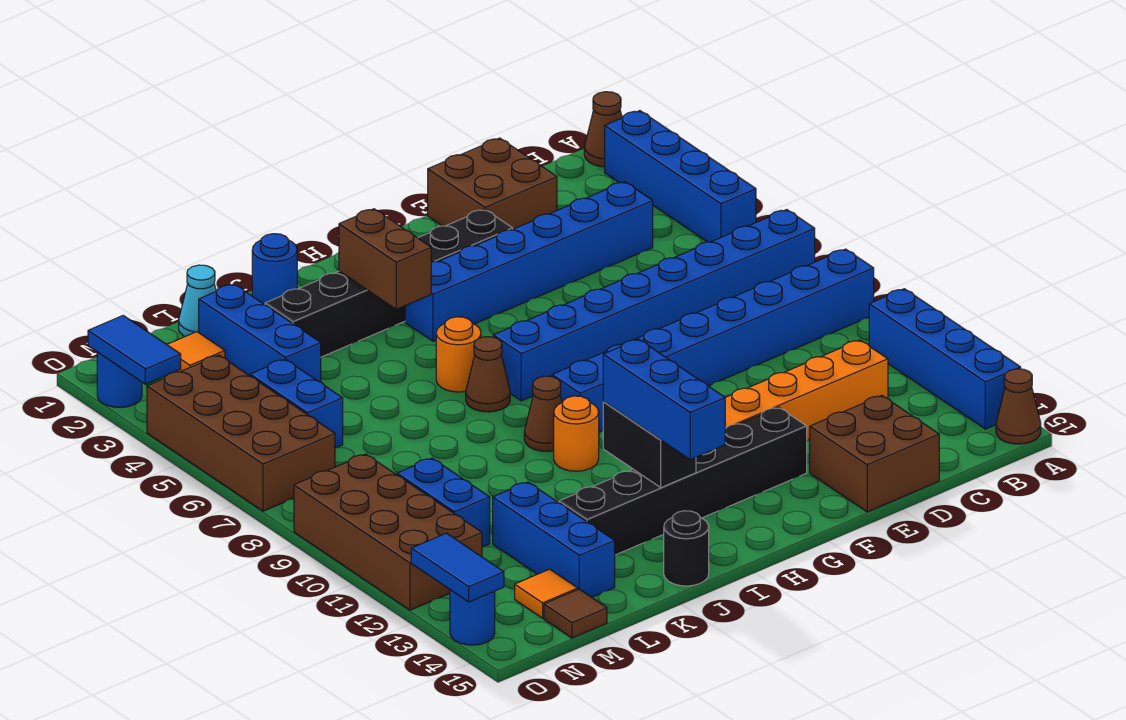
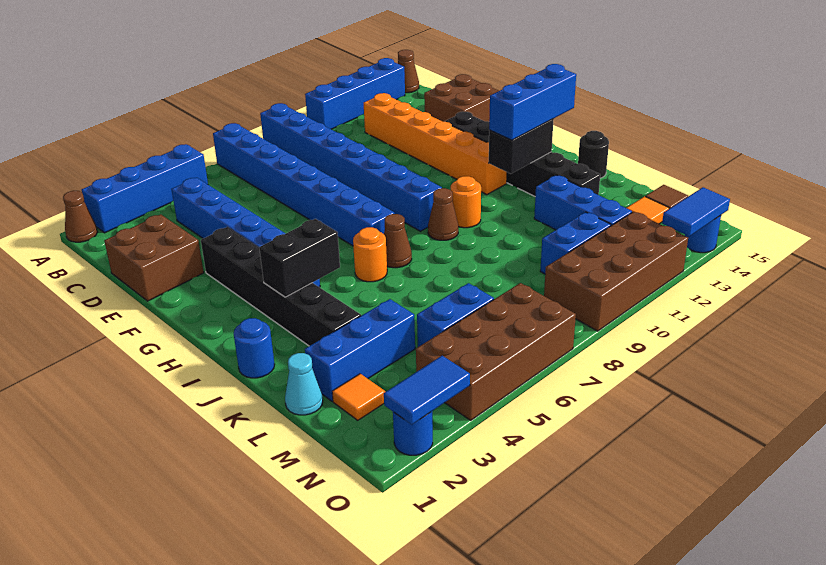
brown 1x2 brick [339,209,431,309] -> black 1x2 brick [259,219,340,297]
blue 1x3 brick [493,482,615,597] -> blue 1x3 brick turned to [534,175,632,230]

